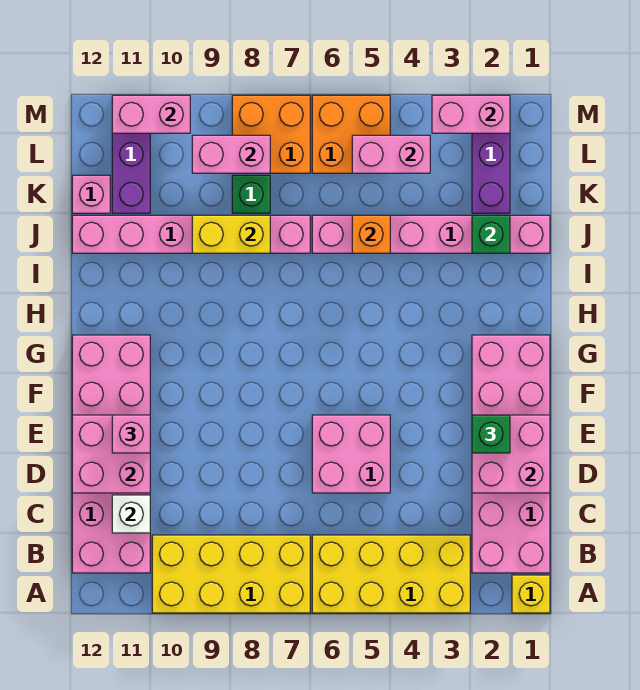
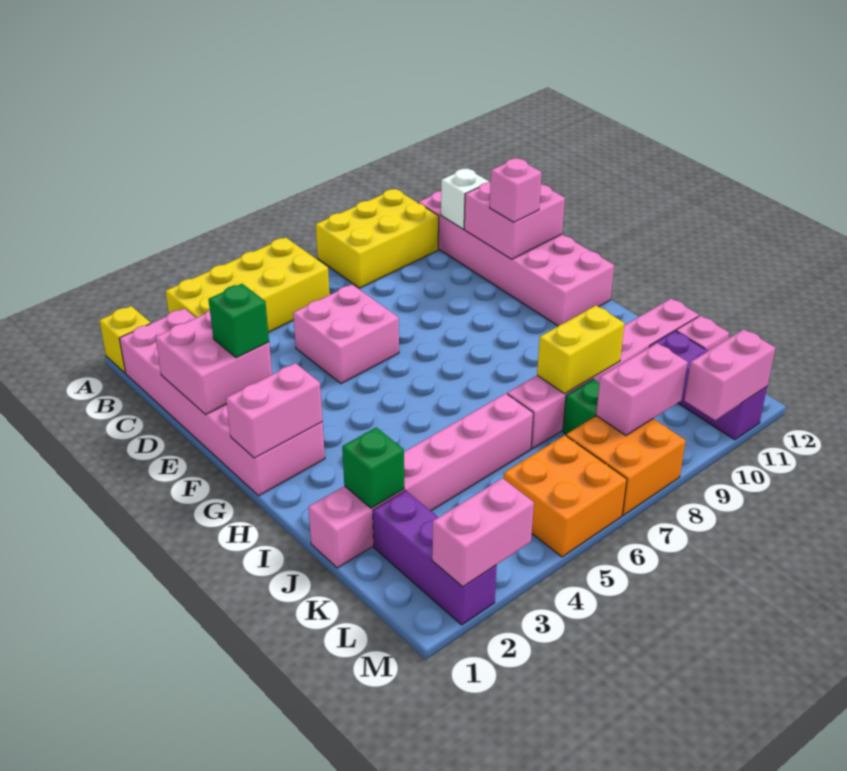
yellow 2x4 brick [152,535,310,613] -> yellow 2x3 brick [316,189,439,288]
orange 1x1 brick [352,215,390,253] -> none
pink 1x2 brick [352,135,430,173] -> pink 1x2 brick moved to [226,363,323,458]

